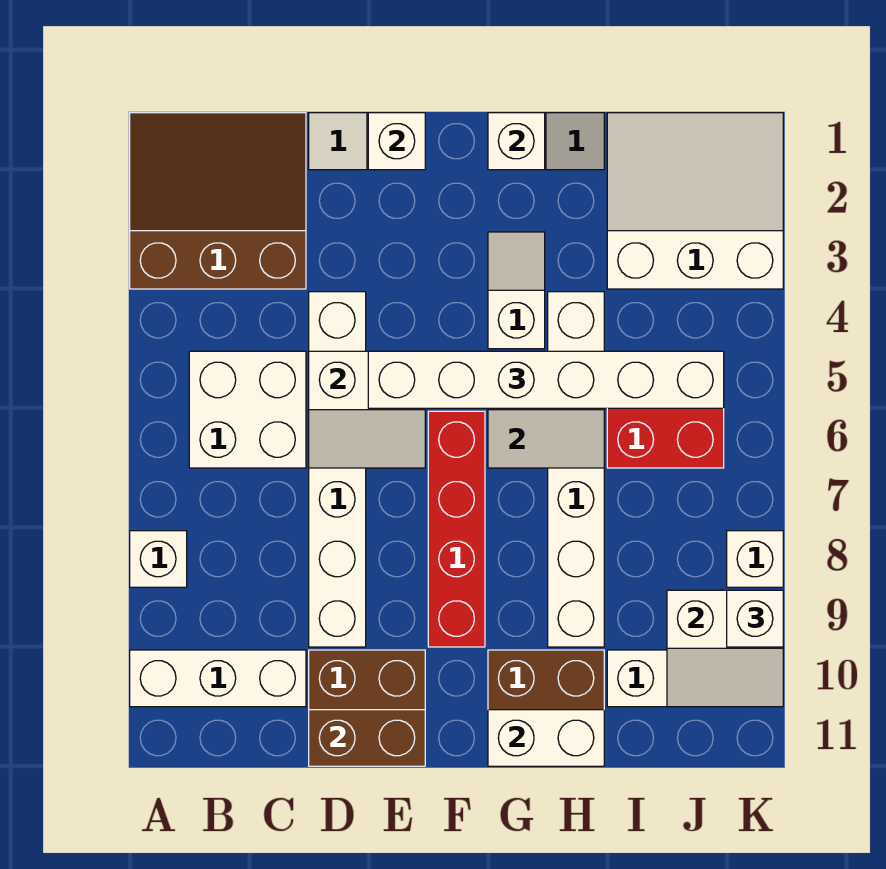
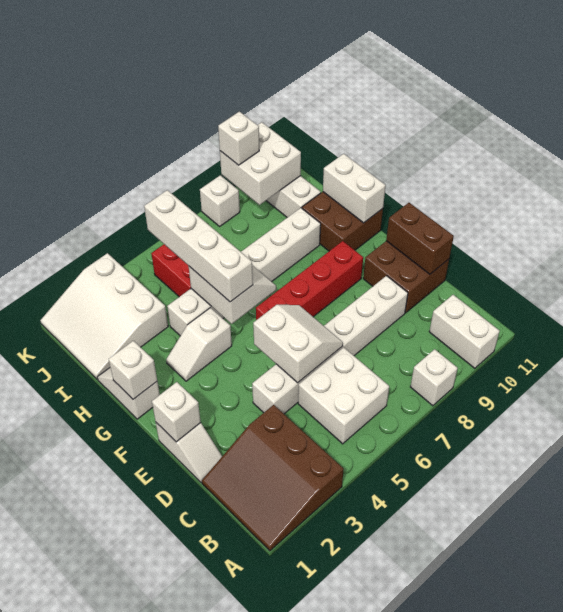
white 1x3 brick [130,650,306,707] -> white 1x2 brick [429,295,500,368]
white 1x6 brick [368,351,724,408] -> white 1x4 brick [144,190,253,302]
white 2x2 slope [667,590,783,707] -> white 2x2 brick [220,122,301,205]

